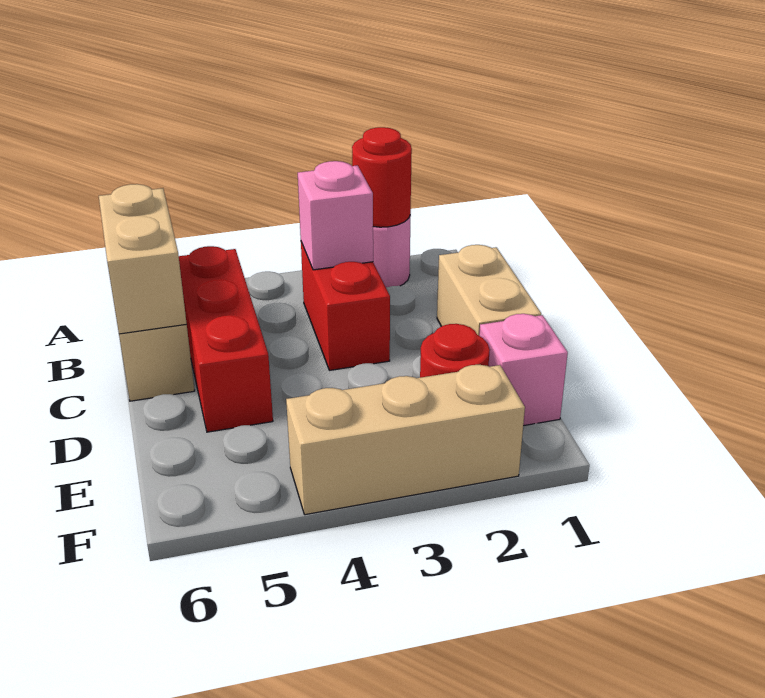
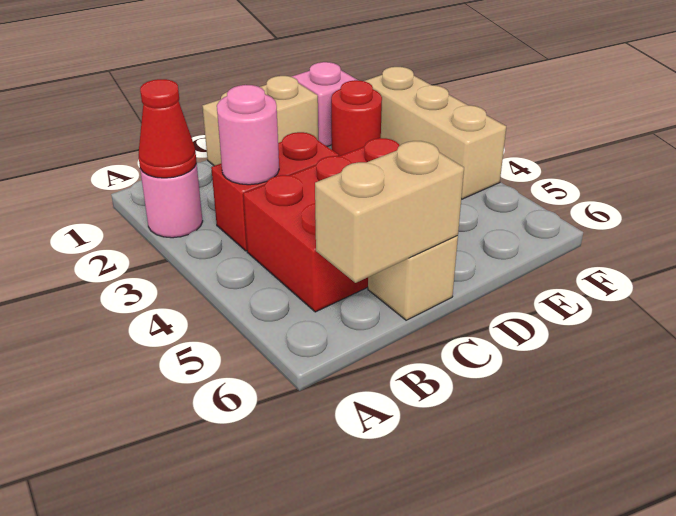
red 1x1 round brick [352,127,412,227] -> red 1x1 cone [139,79,197,178]
pink 1x1 brick [298,161,373,270] -> pink 1x1 round brick [217,85,279,185]
red 1x3 brick [179,246,273,432] -> red 2x3 brick [243,138,399,312]

